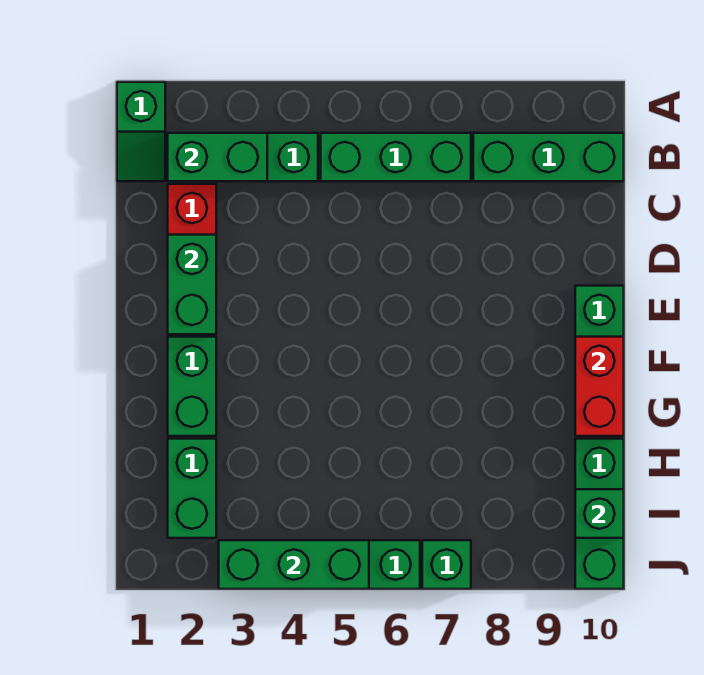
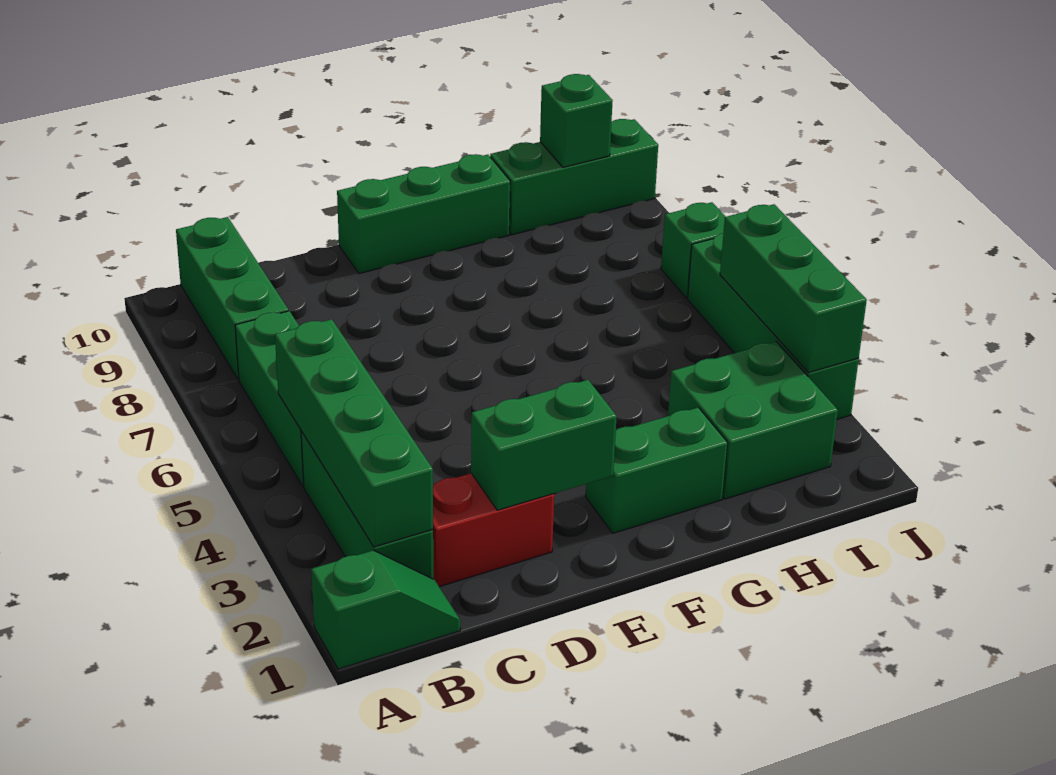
green 1x2 brick [168,133,267,181] -> green 1x4 brick [275,319,433,547]
red 1x2 brick [575,337,624,436] -> none
green 1x2 brick [168,439,216,538] -> green 2x2 brick [668,341,838,499]

